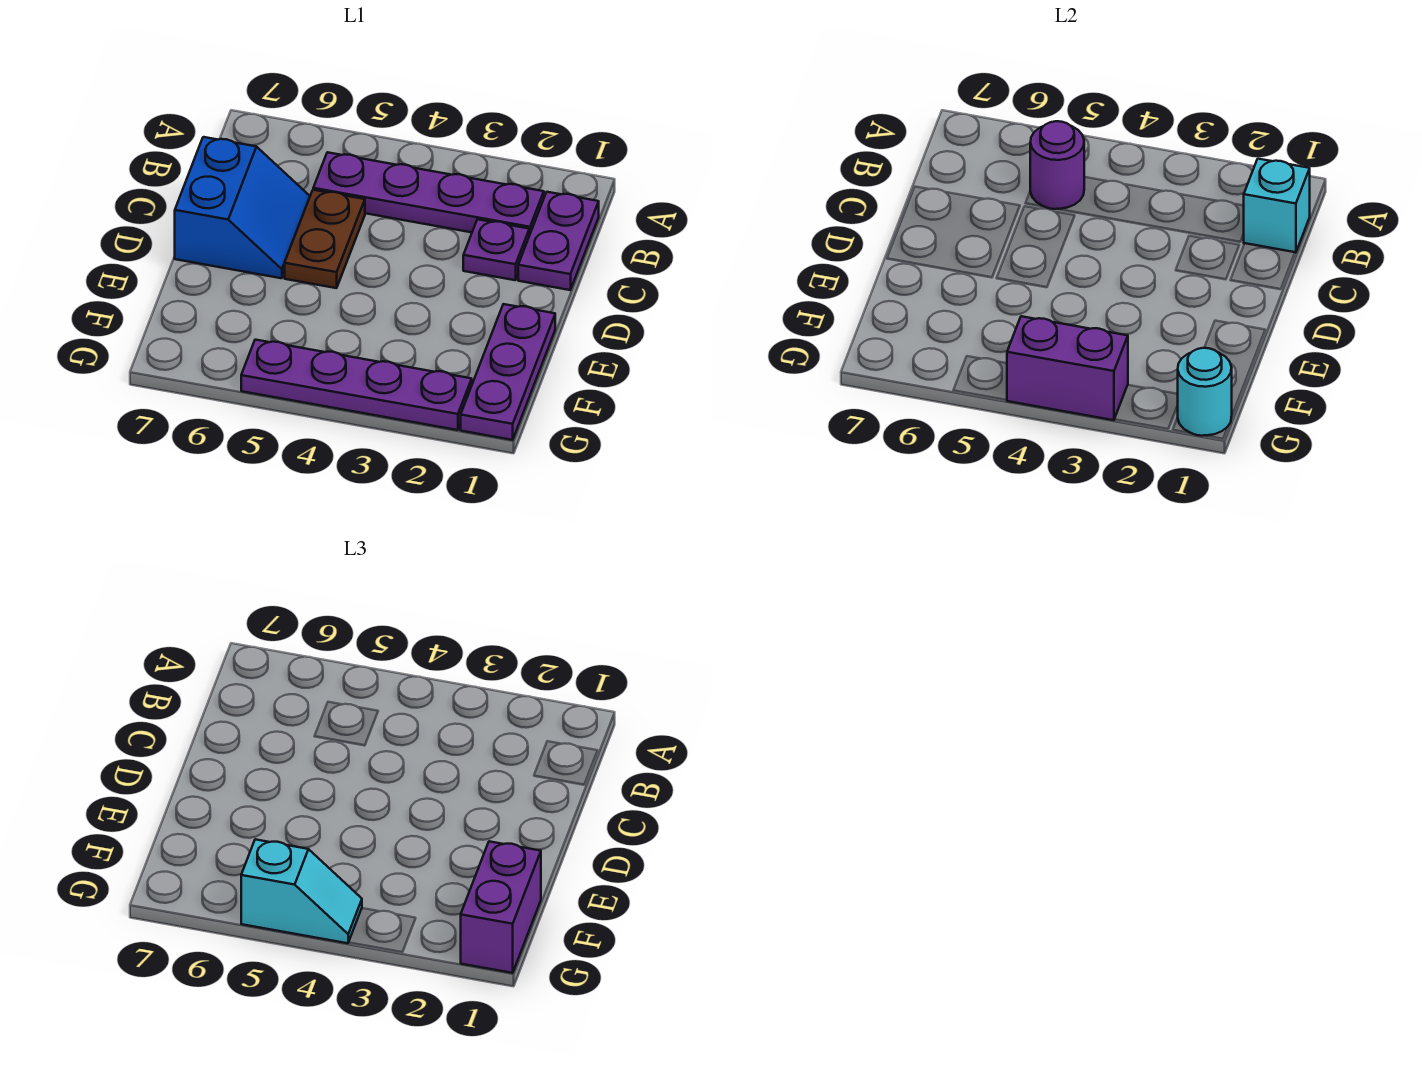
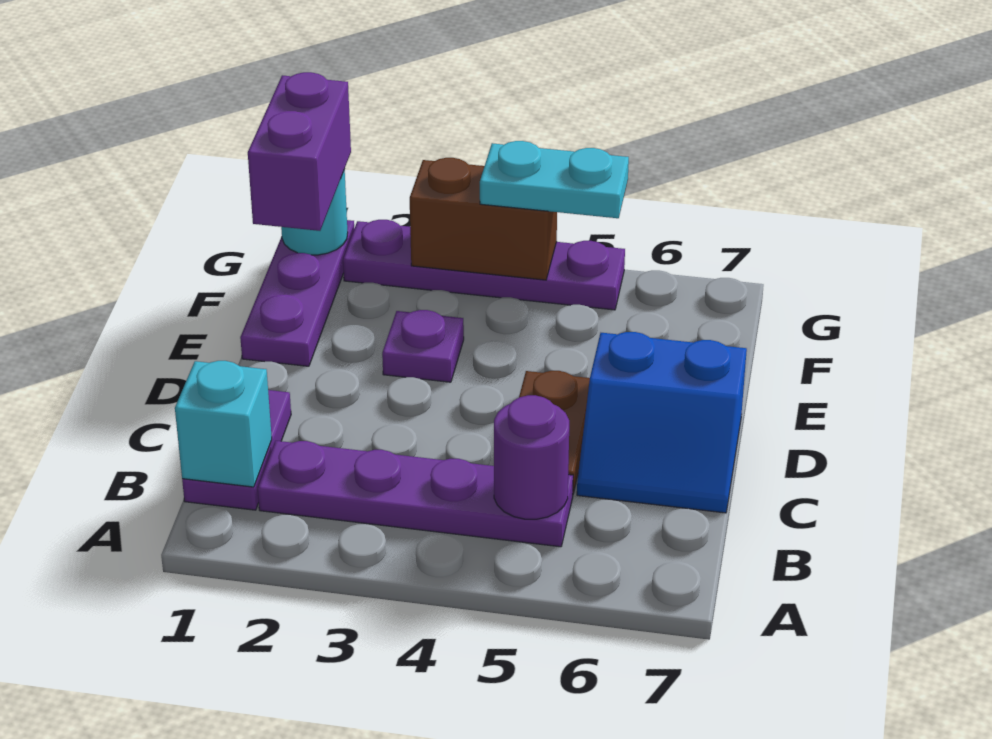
purple 1x1 plate [463,219,529,280] -> purple 1x1 plate moved to [382,310,464,382]
blue 2x2 slope [175,137,310,278] -> blue 2x2 slope turned to [577,332,747,513]
purple 1x2 brick [1007,316,1128,420] -> brown 1x2 brick [410,158,557,280]
cyan 1x2 slope [241,839,362,943] -> cyan 1x2 plate [480,141,629,218]

